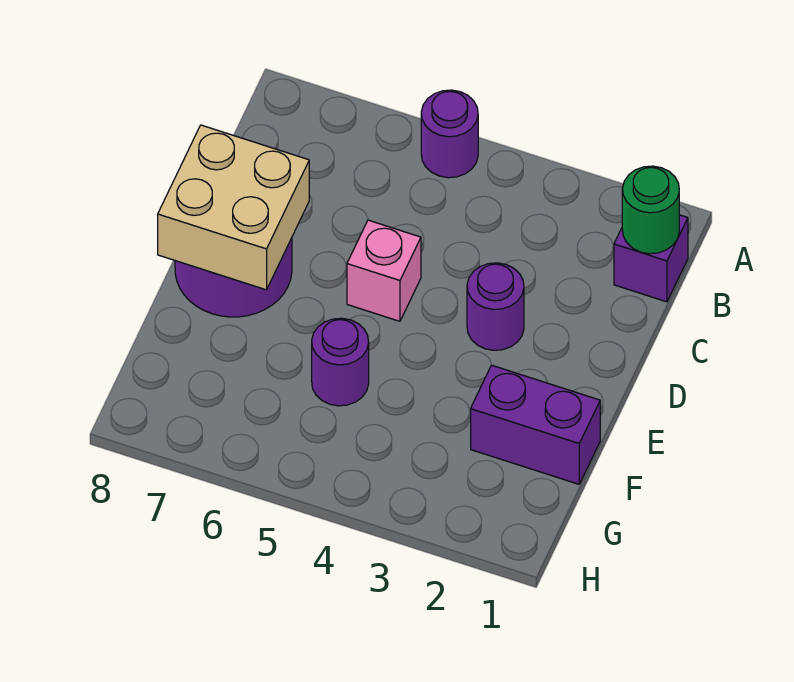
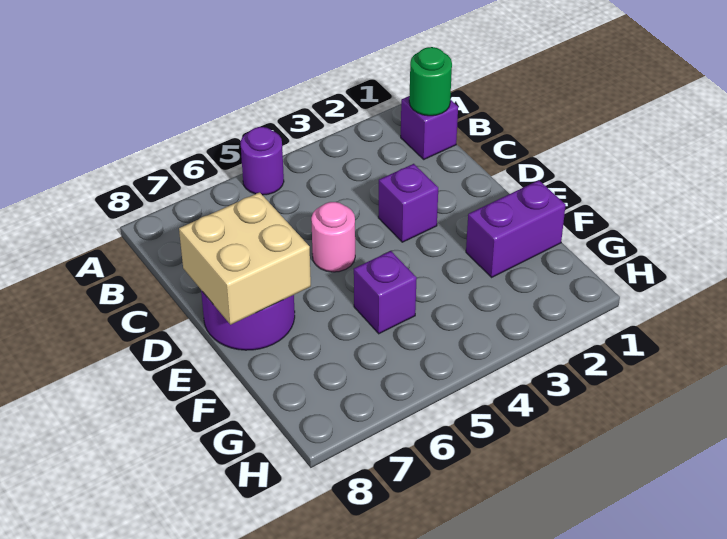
purple 1x1 round brick [467,263,524,350] -> purple 1x1 brick [378,164,438,242]
pink 1x1 brick [347,220,421,321] -> pink 1x1 round brick [311,202,355,272]
purple 1x1 round brick [312,318,369,406] -> purple 1x1 brick [354,251,417,334]

